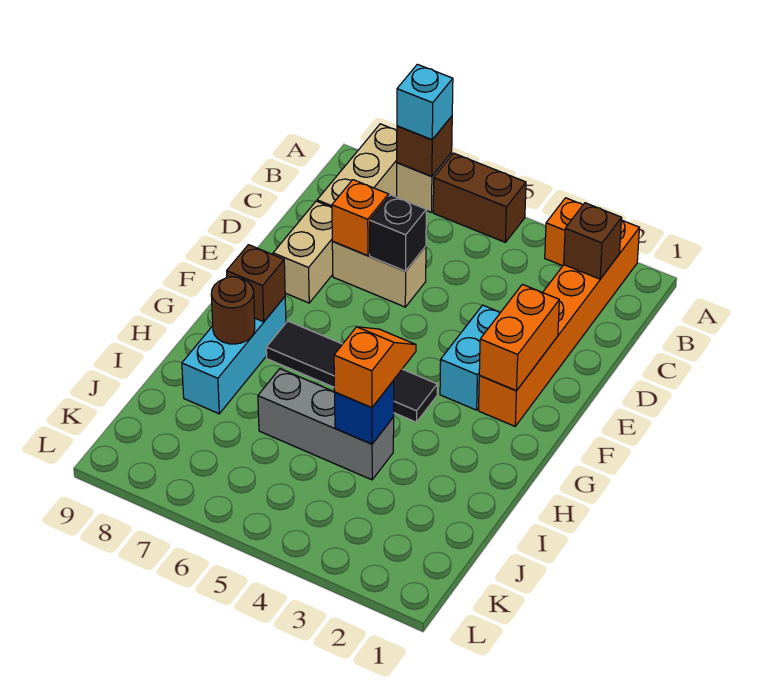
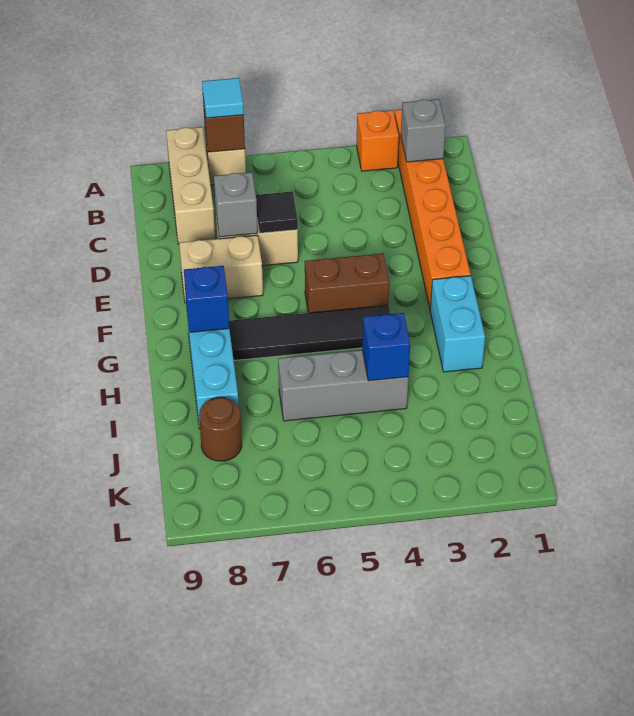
brown 1x2 brick [433,153,526,242] -> brown 1x2 brick moved to [305,253,389,313]
cyan 1x1 brick [397,64,453,140] -> cyan 1x1 tile [202,78,244,118]
brown 1x1 brick [564,203,622,279] -> grey 1x1 brick [401,99,446,162]
black 1x1 brick [370,195,426,271] -> black 1x1 tile [256,191,298,233]
orange 1x1 brick [332,180,389,256] -> grey 1x1 brick [214,172,258,237]
tan 1x2 brick [273,201,333,303] -> tan 1x2 brick turned to [179,235,263,303]
orange 1x2 brick [479,284,559,391] -> none
cyan 1x2 brick [440,305,500,410] -> cyan 1x2 brick moved to [430,276,485,372]
brown 1x1 brick [227,245,285,322] -> blue 1x1 brick [184,266,229,332]
orange 1x2 slope [334,327,416,408] -> none
brown 1x1 round brick [211,277,255,344] -> brown 1x1 round brick moved to [199,398,242,461]

